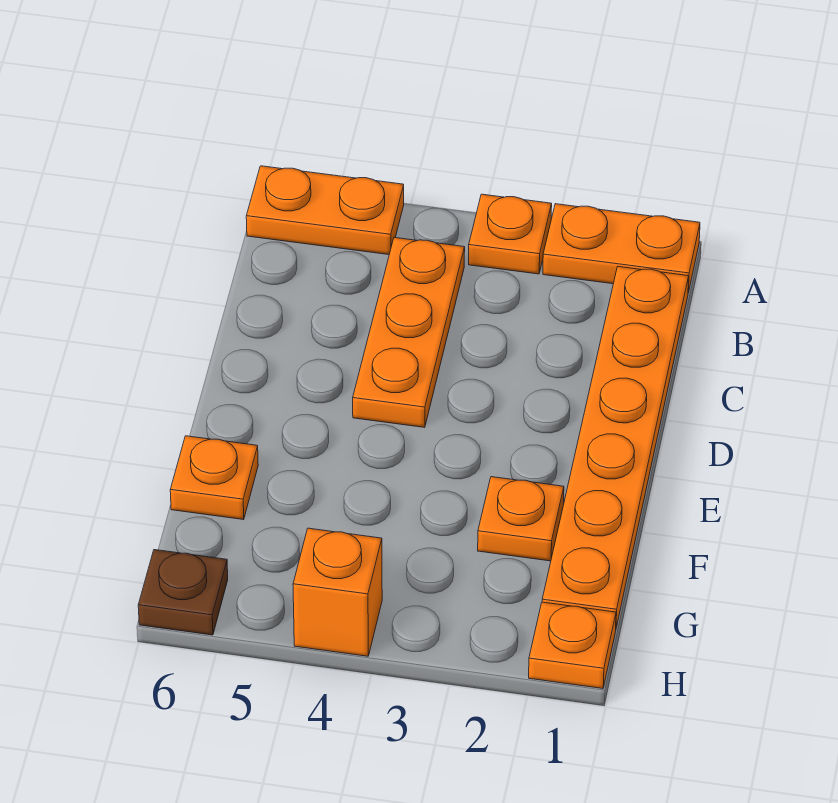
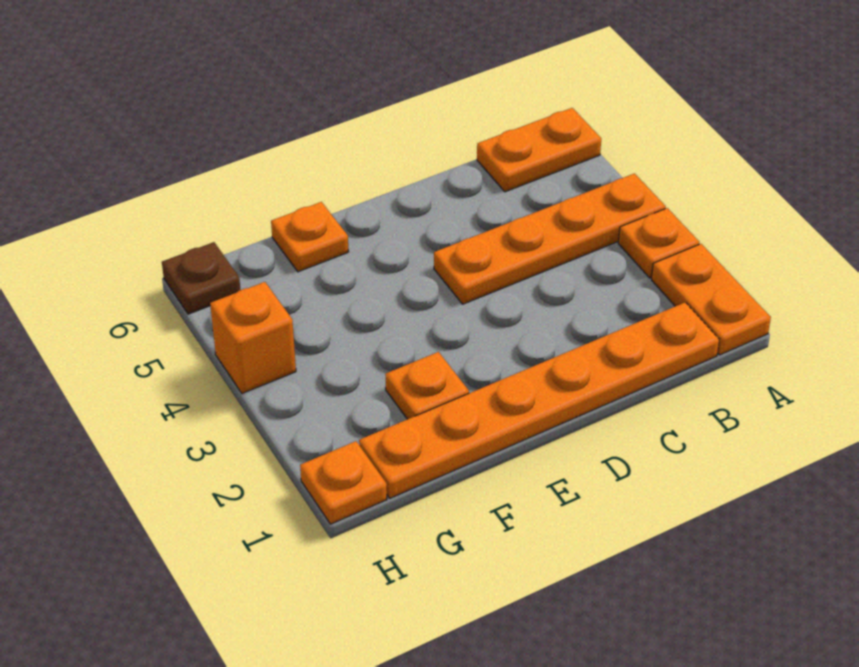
orange 1x2 plate [246,166,404,255] -> orange 1x2 plate turned to [477,108,601,192]
orange 1x3 plate [353,238,465,427] -> orange 1x4 plate [434,174,666,304]

